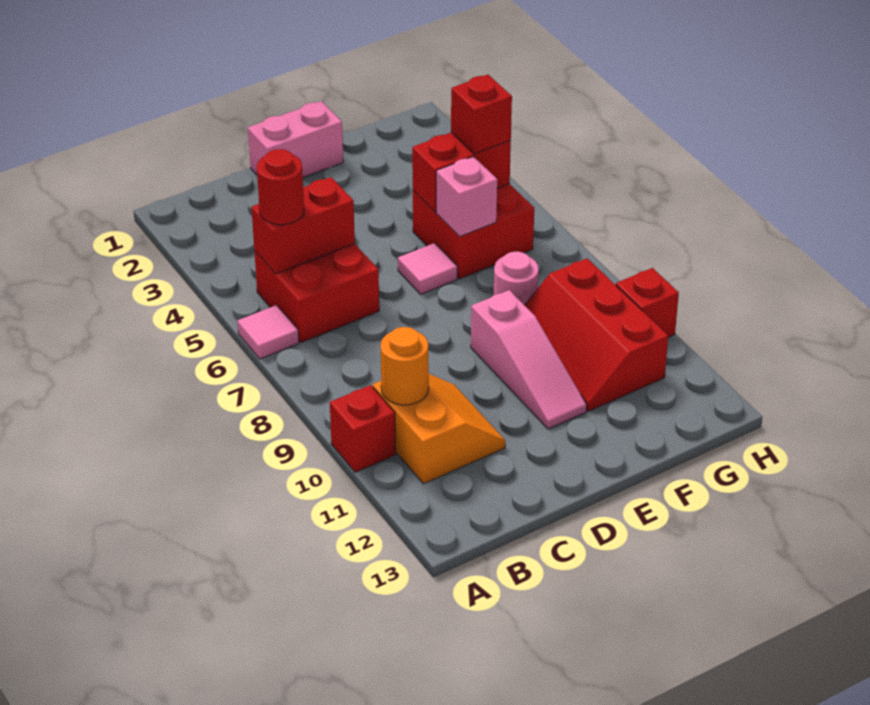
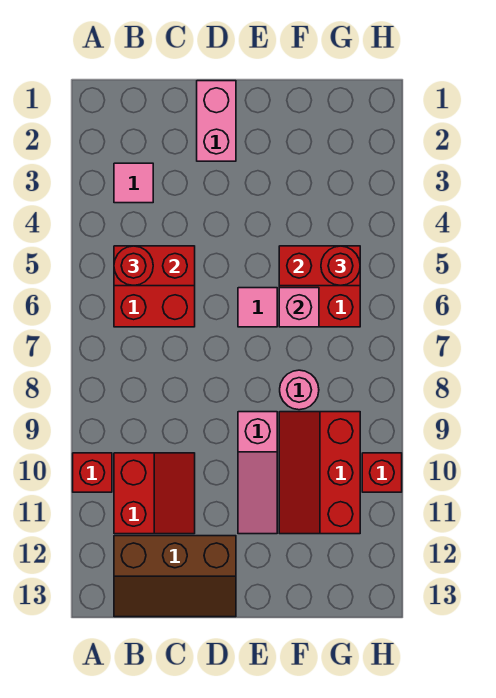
pink 1x1 tile [238,305,299,359] -> pink 1x1 tile moved to [114,163,153,203]
orange 2x2 slope [373,374,505,484] -> red 2x2 slope [114,453,195,534]
orange 1x1 round brick [381,327,429,405] -> none
none -> brown 2x3 slope [114,536,236,617]
pink 1x2 brick [248,101,343,177] -> pink 1x2 brick turned to [197,81,236,161]
red 1x1 brick [451,75,512,154] -> red 1x1 round brick [321,246,360,286]

